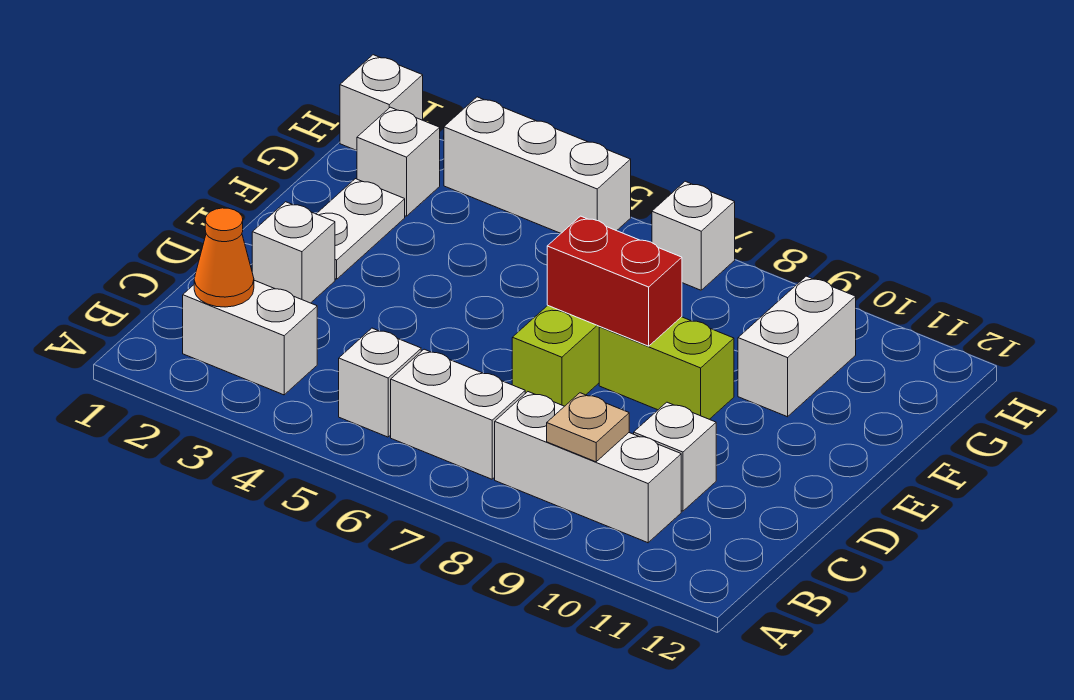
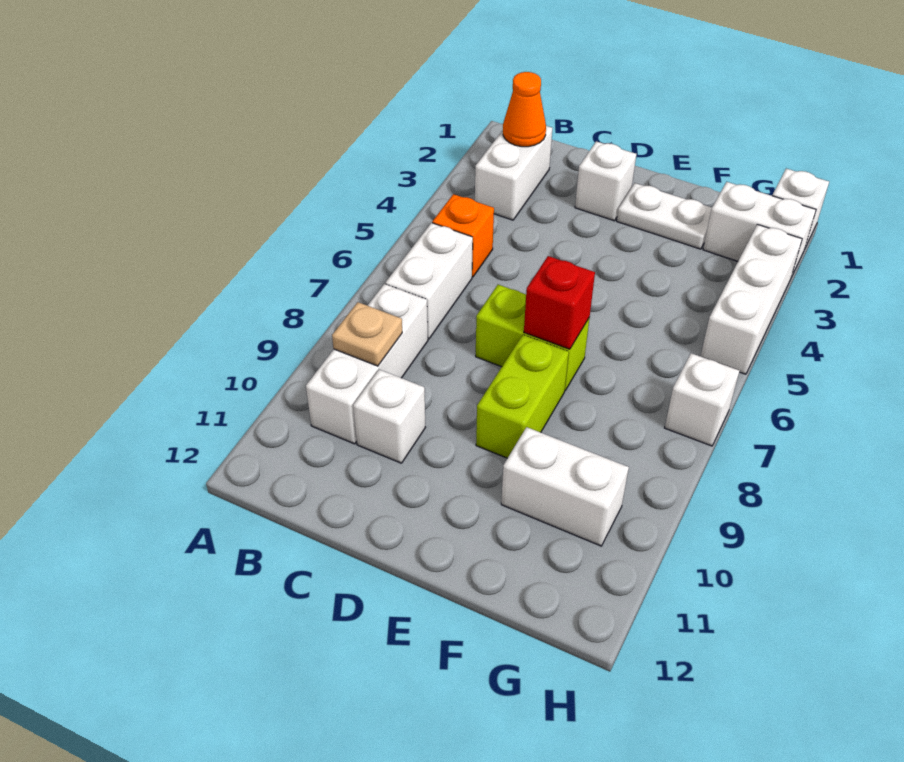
white 1x1 brick [339,328,421,437] -> orange 1x1 brick [432,194,494,277]
red 1x2 brick [547,216,682,346] -> red 1x1 brick [524,256,595,349]
white 1x1 brick [357,107,440,216] -> white 1x2 brick [703,182,816,277]

